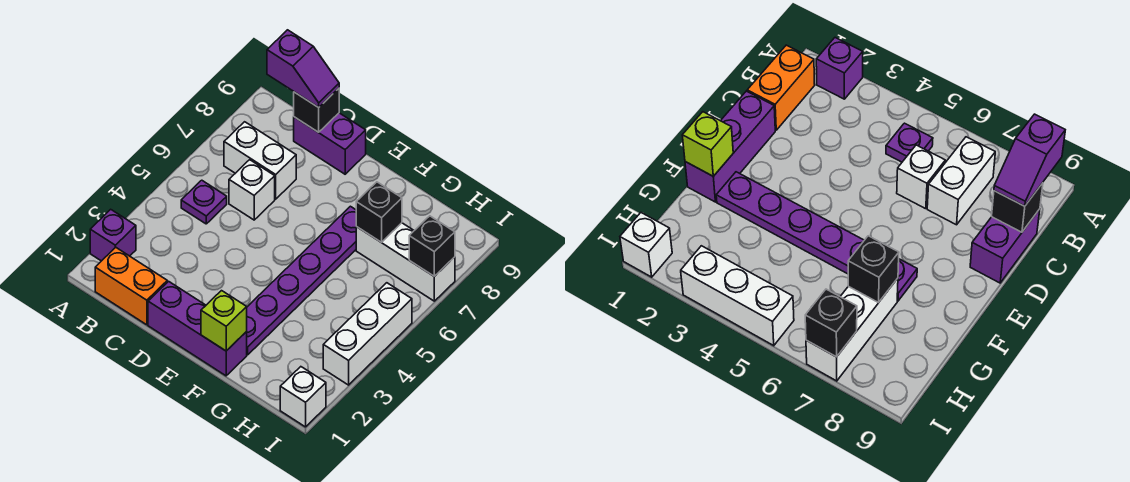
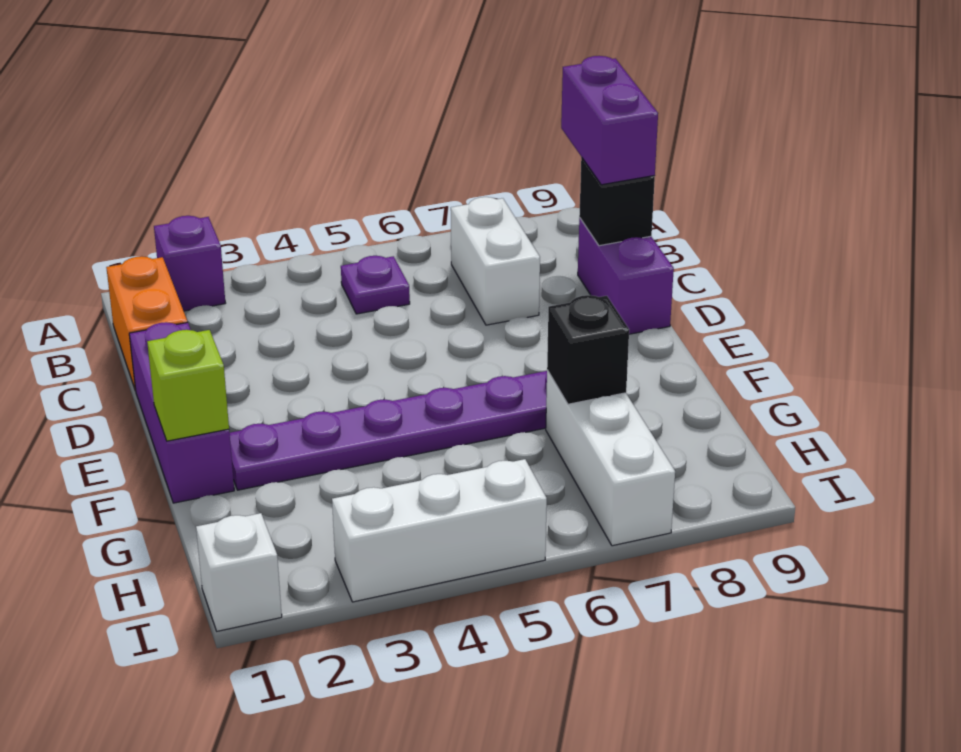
purple 1x2 slope [267,30,339,107] -> purple 1x2 brick [561,56,658,185]
white 1x1 brick [229,160,275,220] -> none
black 1x1 brick [409,216,455,276] -> none

